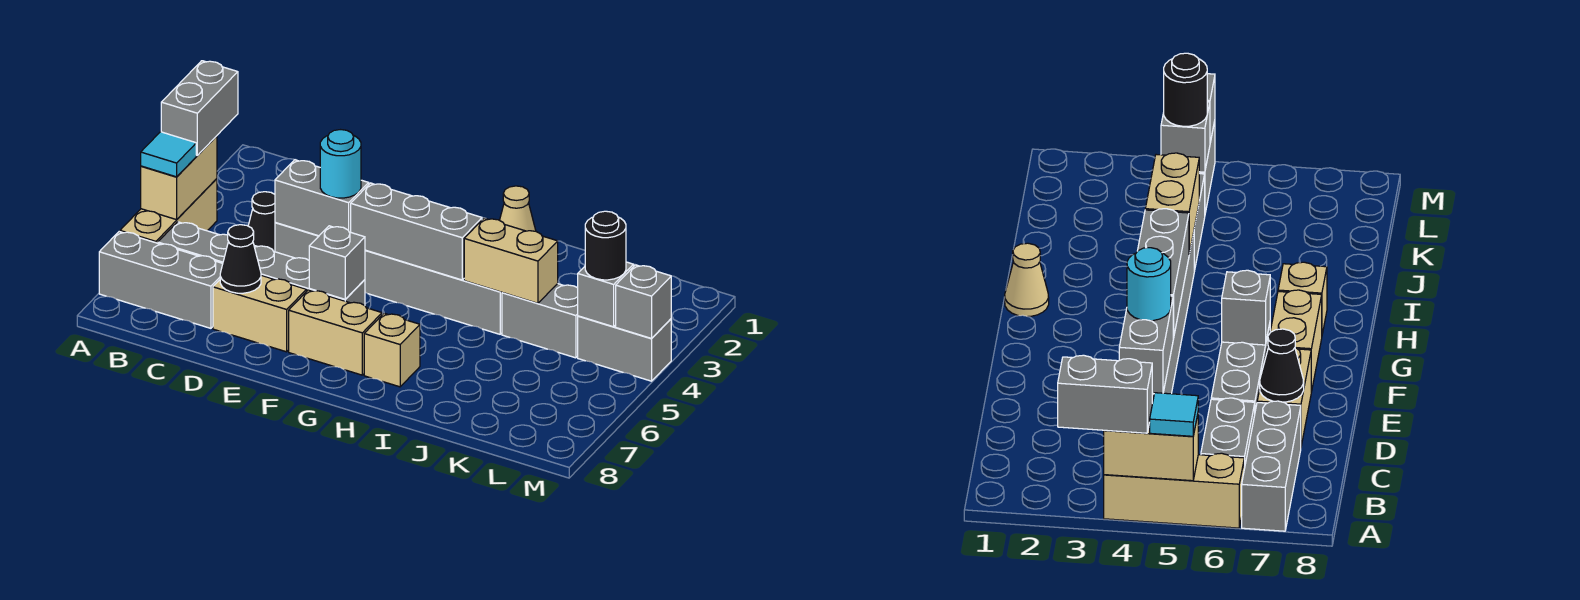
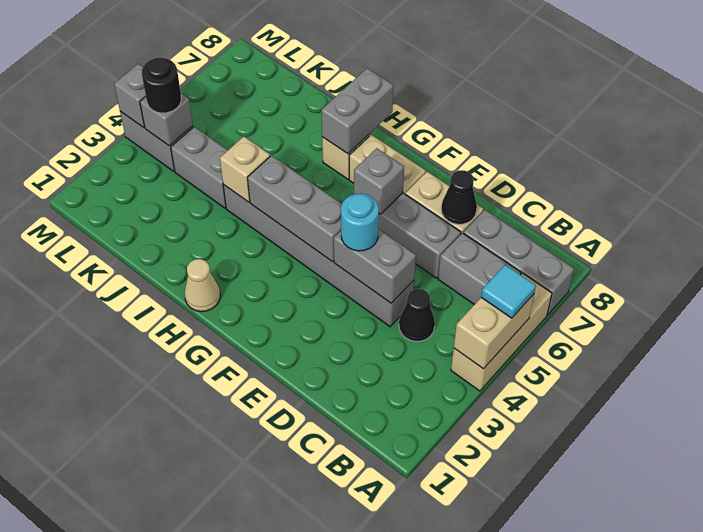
grey 1x2 brick [161,61,238,156] -> grey 1x2 brick moved to [321,68,393,154]
tan 1x2 brick [464,218,558,303] -> tan 1x1 brick [220,137,270,202]

